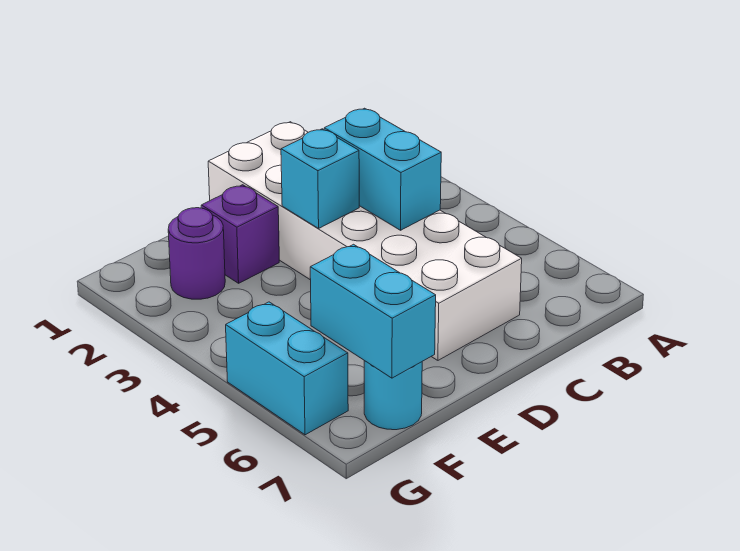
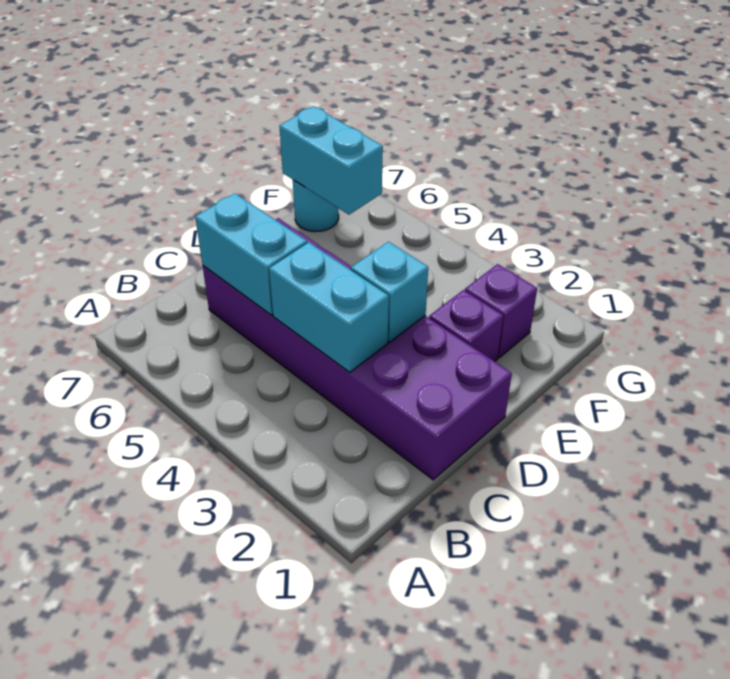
white 2x6 brick [208,122,522,360] -> purple 2x6 brick [203,218,512,480]
purple 1x1 round brick [168,208,225,299] -> purple 1x1 brick [465,264,537,358]
cyan 1x2 brick [226,302,348,435] -> cyan 1x2 brick moved to [195,193,307,315]

